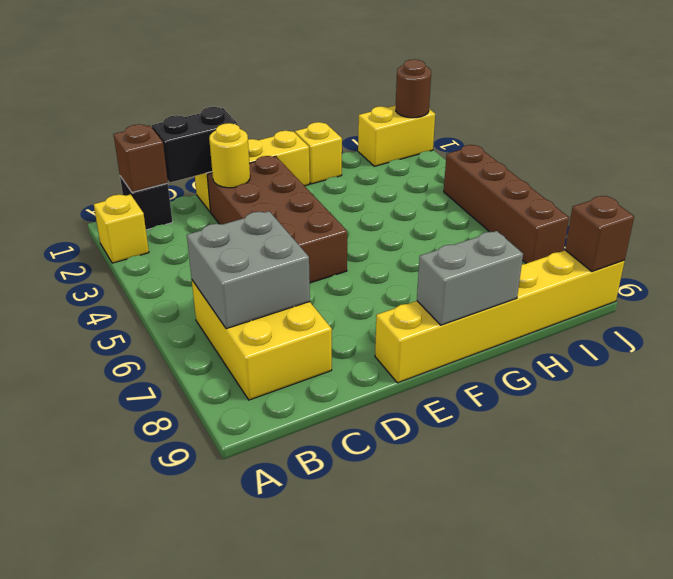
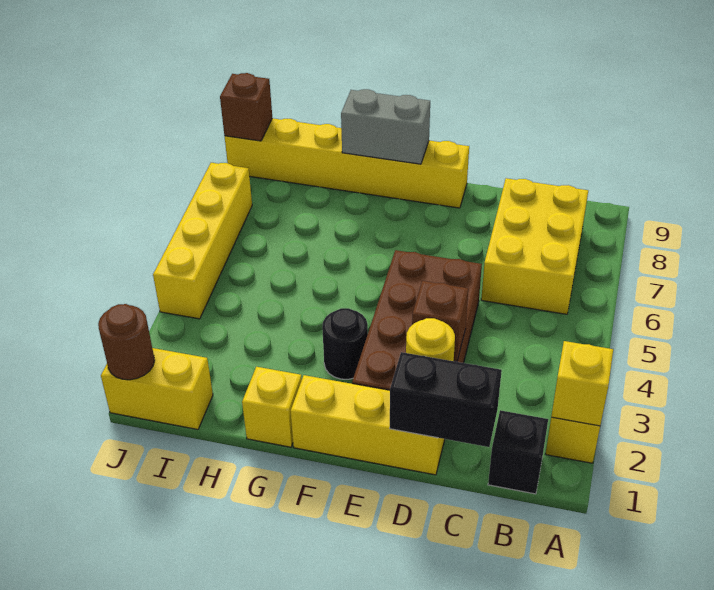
none -> yellow 1x1 brick [551,341,613,426]
brown 1x1 brick [114,124,168,192] -> brown 1x1 brick moved to [412,281,468,362]
grey 2x2 brick [187,211,310,329] -> none
none -> black 1x1 round brick [322,308,368,379]
brown 1x4 brick [444,145,569,263] -> yellow 1x4 brick [153,163,252,319]

